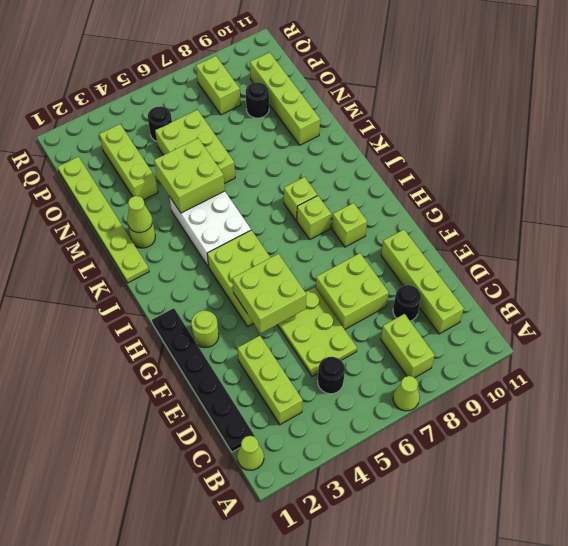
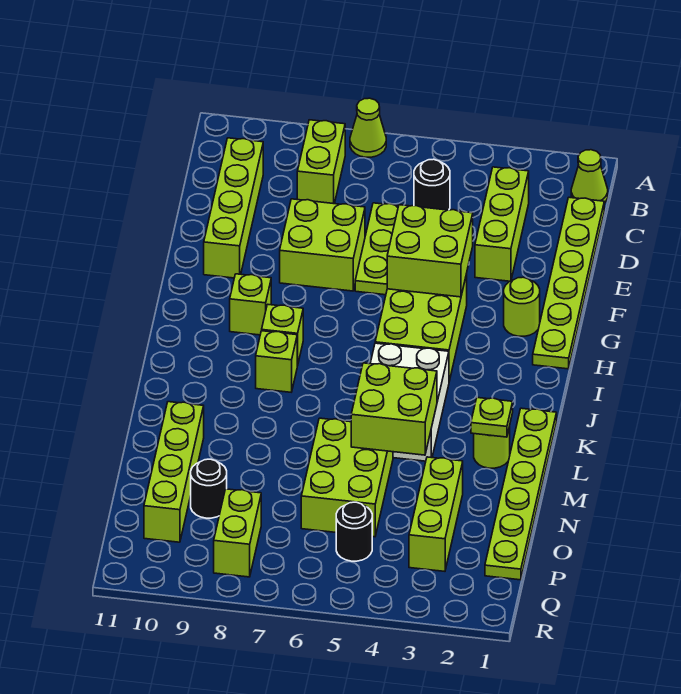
black 1x6 plate [152,308,255,452] -> lime 1x6 plate [533,197,604,369]
black 1x1 round brick [393,285,421,321] -> none
lime 1x1 cone [127,196,152,233] -> lime 1x1 plate [471,398,513,437]

